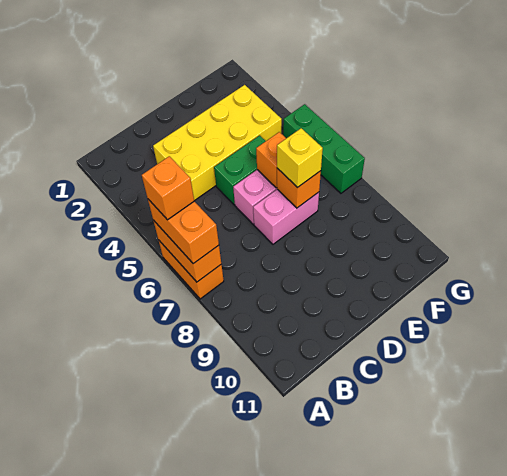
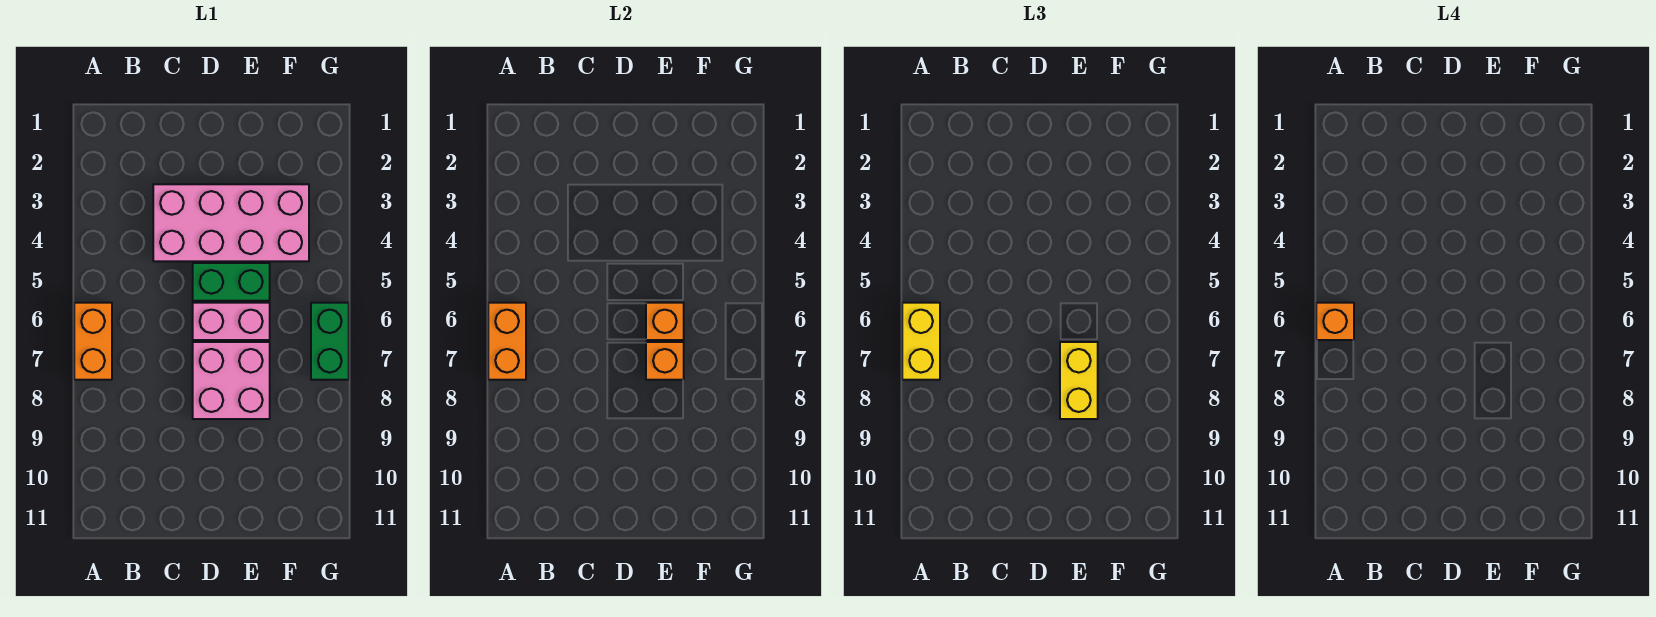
orange 1x2 brick [148,199,219,264] -> yellow 1x2 brick [902,303,940,380]
yellow 2x4 brick [153,85,282,201] -> pink 2x4 brick [153,184,309,261]
pink 1x2 brick [253,189,319,244] -> pink 2x2 brick [193,342,270,419]
yellow 1x1 brick [277,128,323,188] -> yellow 1x2 brick [1060,342,1098,419]
green 1x3 brick [283,104,365,193] -> green 1x2 brick [311,303,349,380]

